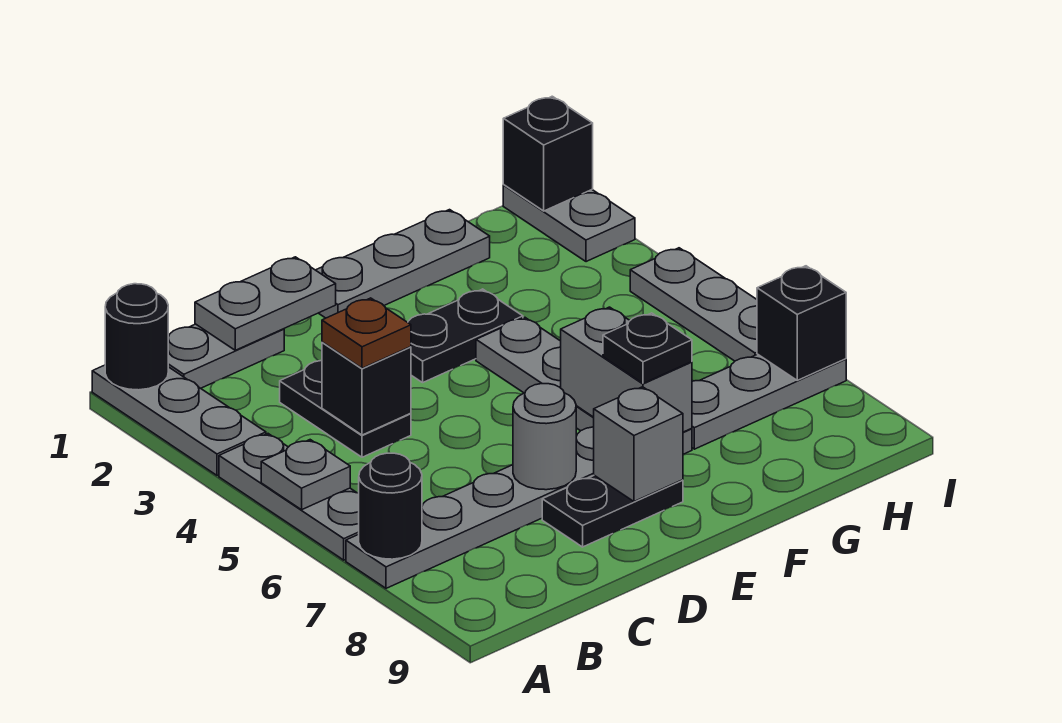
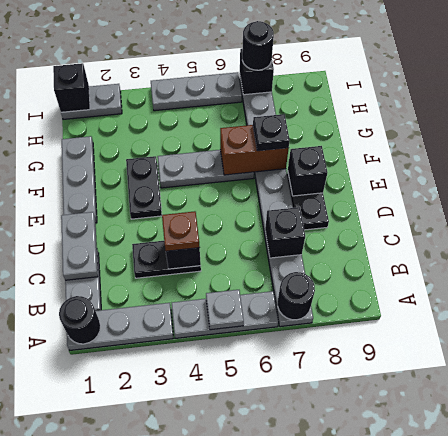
none -> black 1x1 brick [265,207,305,258]
grey 1x1 round brick [513,384,576,490] -> none
grey 1x1 brick [594,387,683,501] -> black 1x1 brick [288,146,327,196]
grey 1x2 brick [561,307,692,432] -> brown 1x2 brick [220,125,289,175]
none -> black 1x1 round brick [242,21,274,70]

